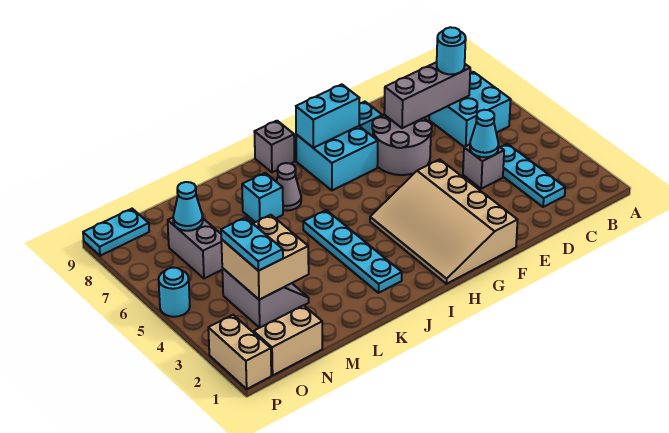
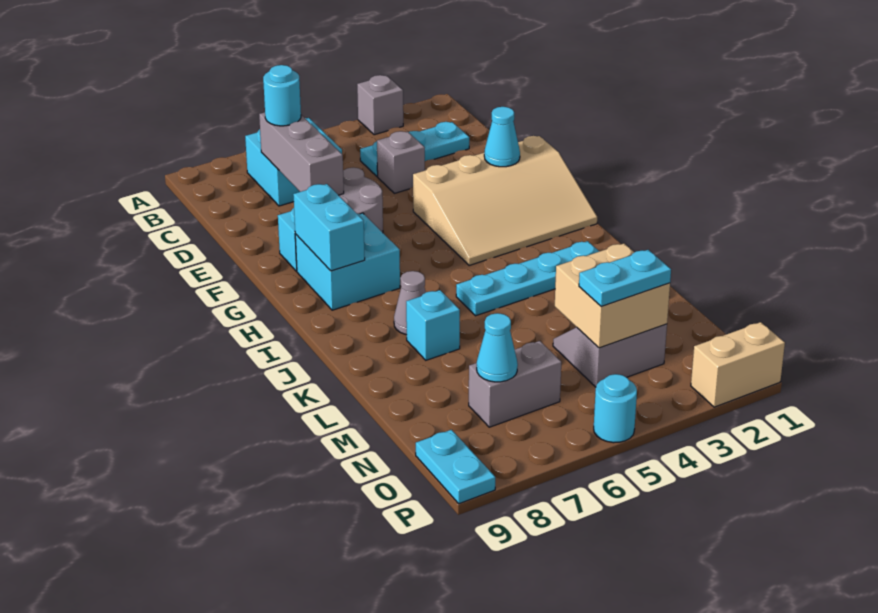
cyan 1x1 cone [470,110,499,157] -> cyan 1x1 cone moved to [484,107,520,167]
grey 1x1 brick [254,121,294,172] -> grey 1x1 brick moved to [357,75,403,135]
tan 1x2 brick [254,305,322,375] -> none

